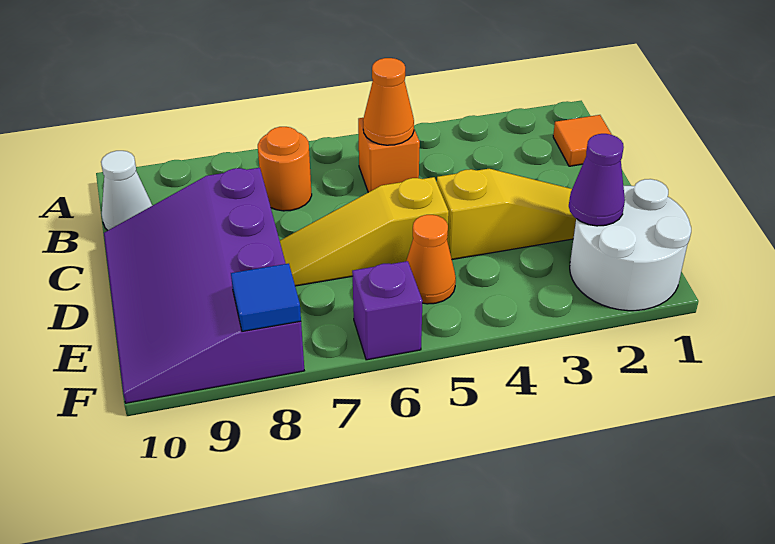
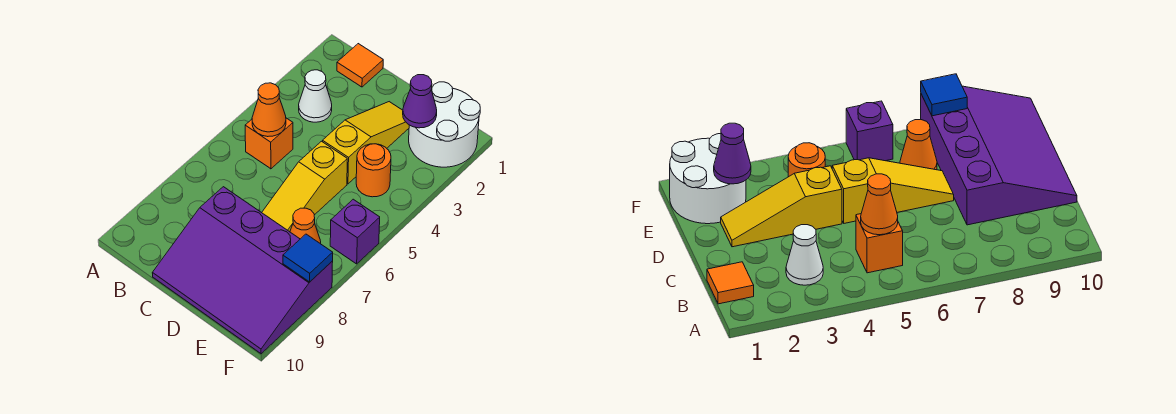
orange 1x1 round brick [258,127,312,211] -> orange 1x1 round brick moved to [356,144,391,197]
white 1x1 cone [101,151,152,230] -> white 1x1 cone moved to [299,70,332,122]
orange 1x1 cone [406,215,456,304] -> orange 1x1 cone moved to [290,208,321,244]

